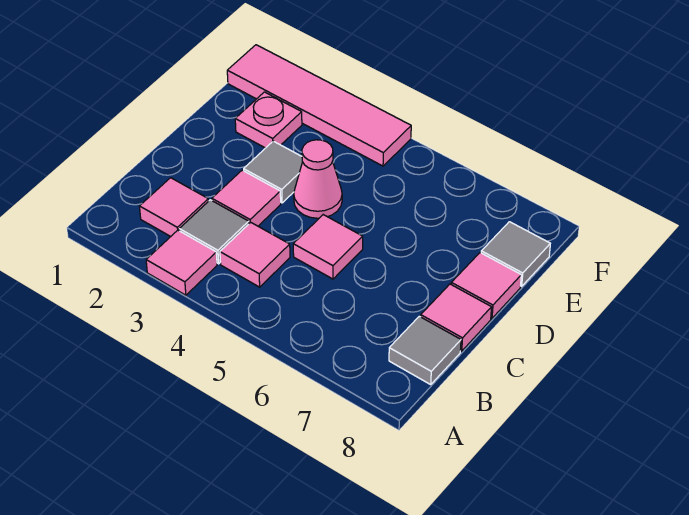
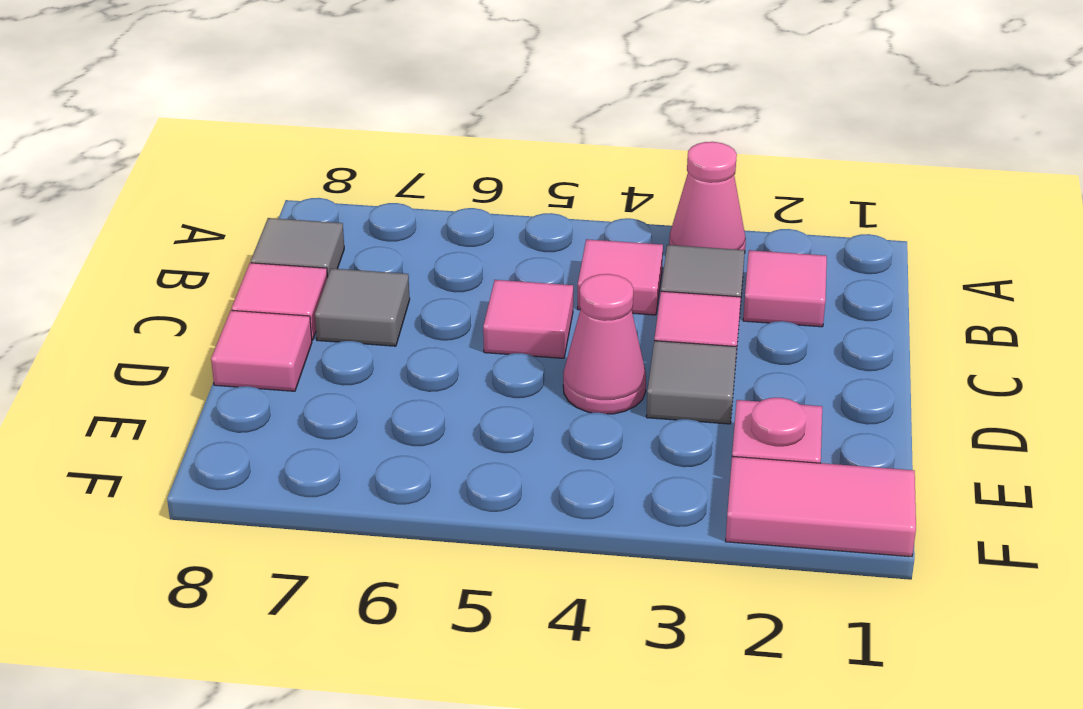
pink 1x1 tile [146,230,217,295] -> pink 1x1 cone [669,142,746,250]
grey 1x1 tile [481,222,550,286] -> grey 1x1 tile moved to [315,268,410,346]
pink 1x4 tile [227,45,411,166] -> pink 1x2 tile [725,456,916,557]

